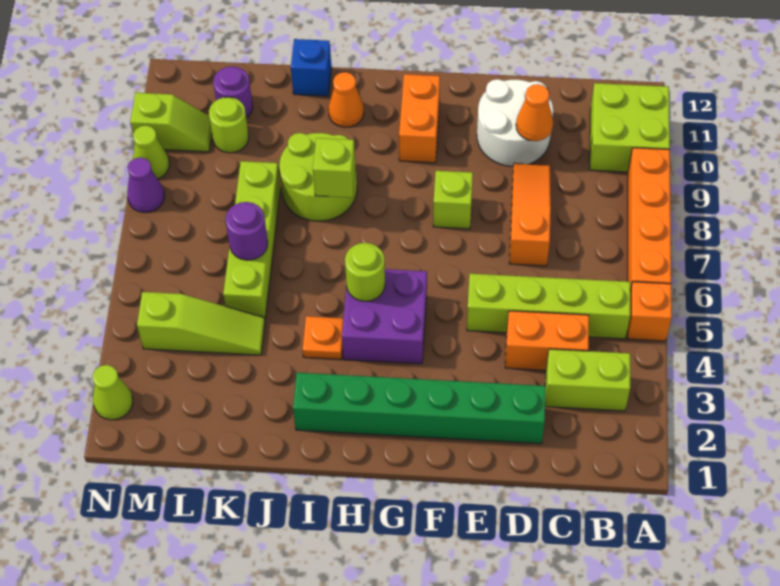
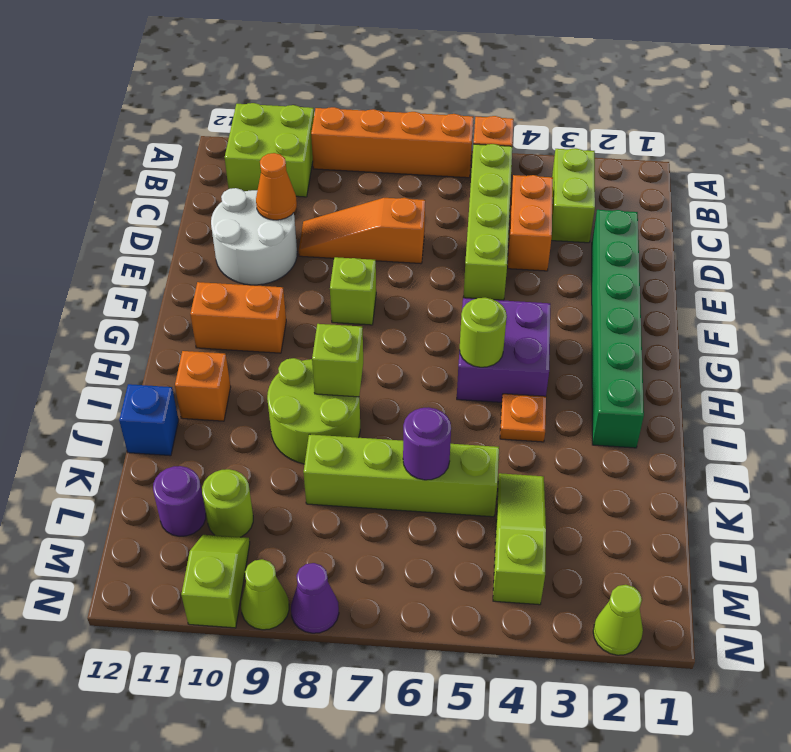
orange 1x1 cone [328,72,364,127] -> orange 1x1 brick [175,351,231,421]

